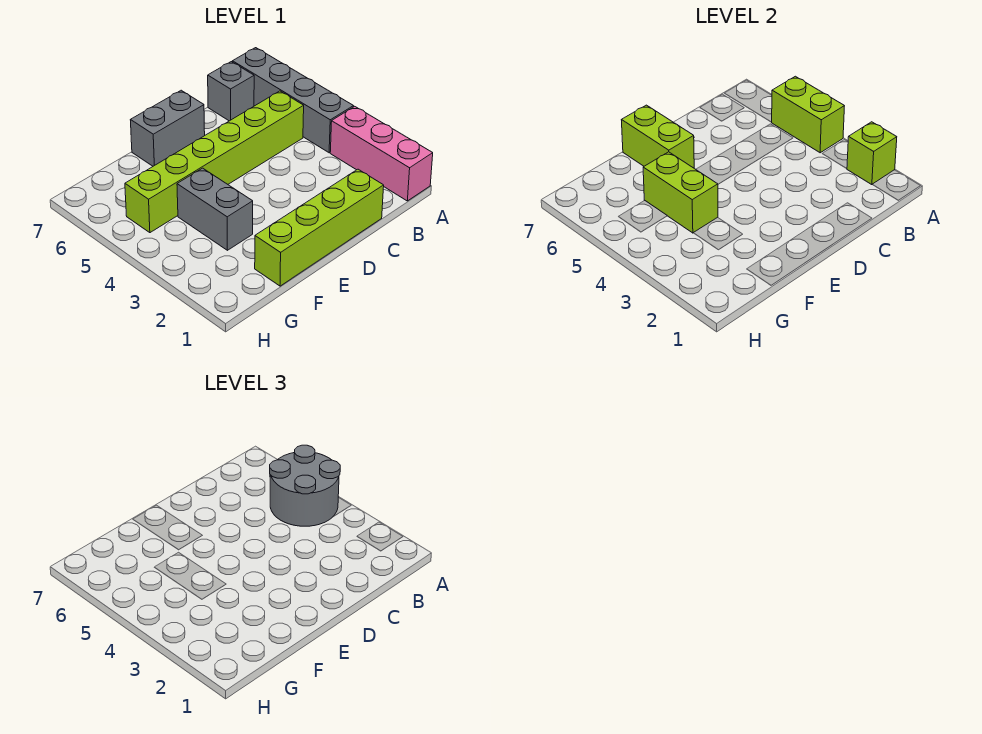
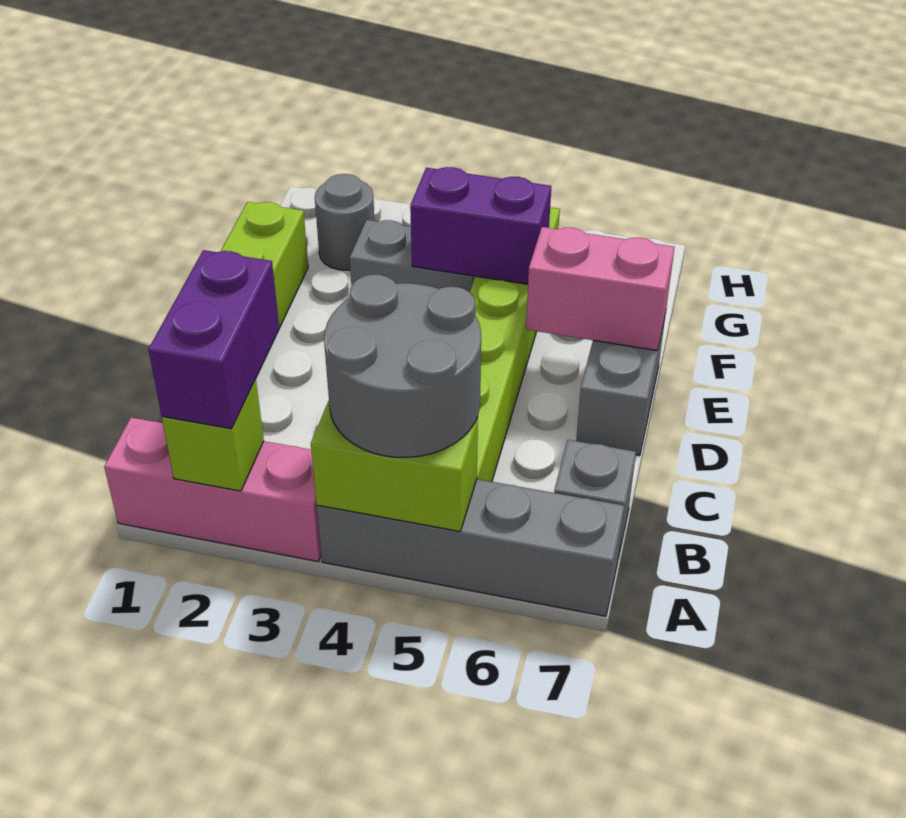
none -> purple 1x2 brick [148,250,279,429]
lime 1x2 brick [622,105,694,168] -> pink 1x2 brick [526,227,674,351]
lime 1x2 brick [643,152,718,233] -> purple 1x2 brick [410,167,551,284]
none -> grey 1x1 round brick [315,174,374,270]

